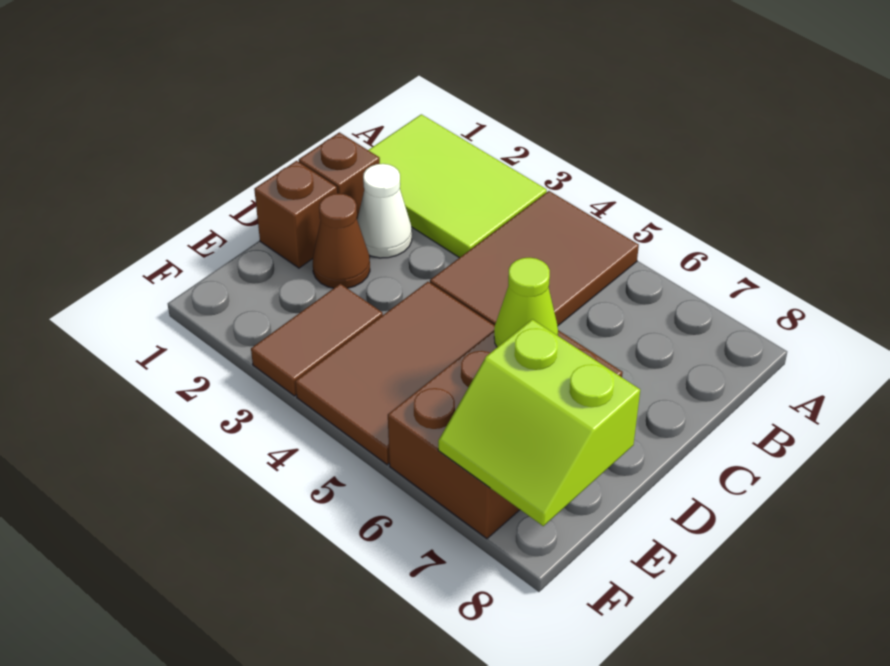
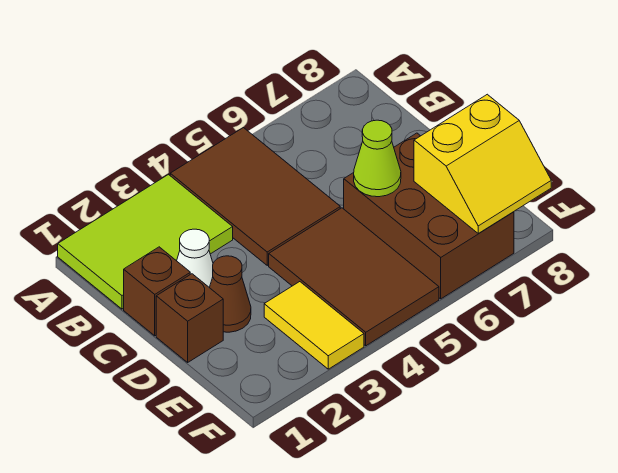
brown 1x2 tile [251,284,383,396] -> yellow 1x2 tile [264,282,364,369]
lime 2x2 slope [438,319,640,526] -> yellow 2x2 slope [414,94,551,234]

